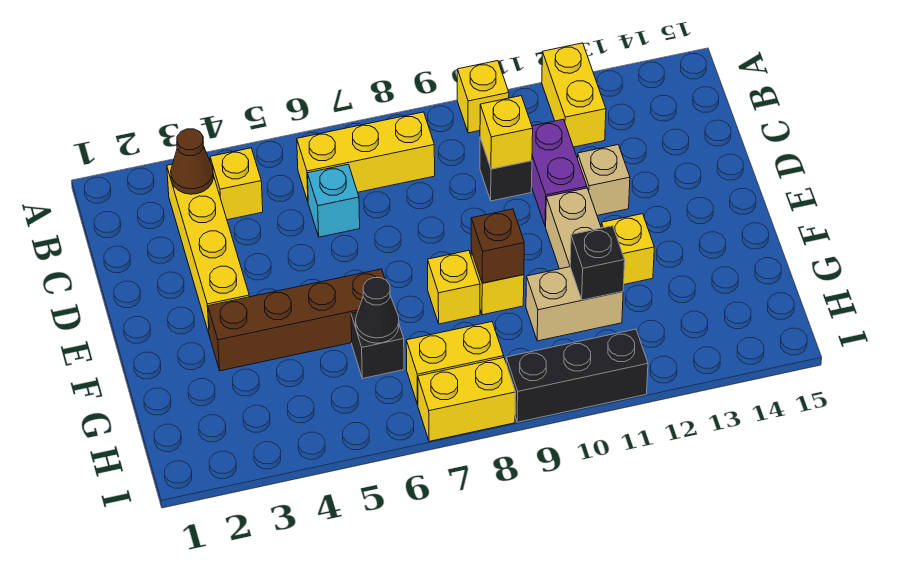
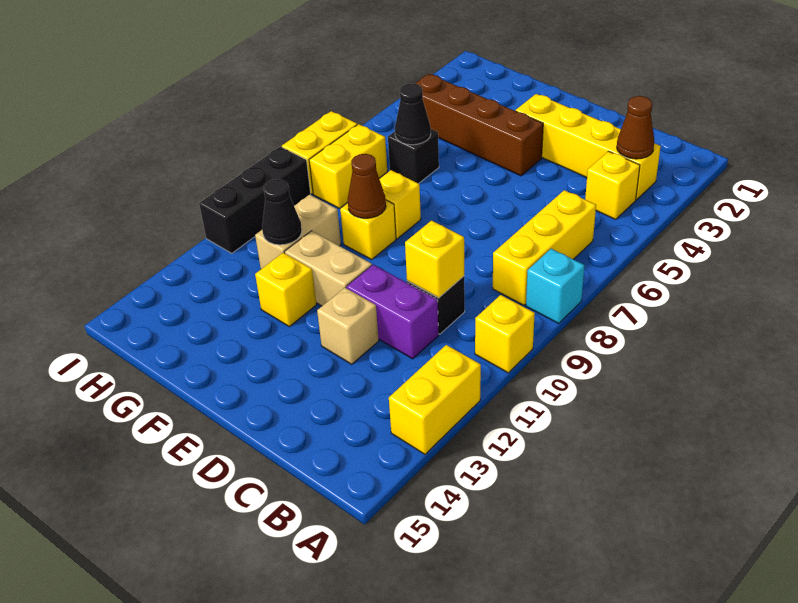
yellow 1x2 brick [542,43,606,147] -> yellow 1x2 brick turned to [389,345,481,454]
cyan 1x1 brick [307,164,360,237] -> cyan 1x1 brick moved to [526,249,585,323]
brown 1x4 brick [208,269,385,371] -> brown 1x4 brick turned to [415,74,543,176]
brown 1x1 brick [471,209,524,283] -> brown 1x1 cone [348,154,386,218]
black 1x1 brick [570,226,625,300] -> black 1x1 cone [262,179,302,245]

